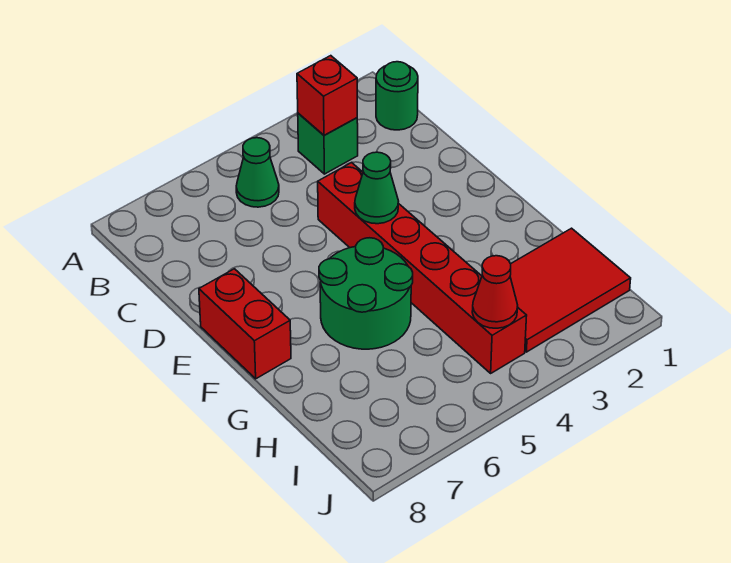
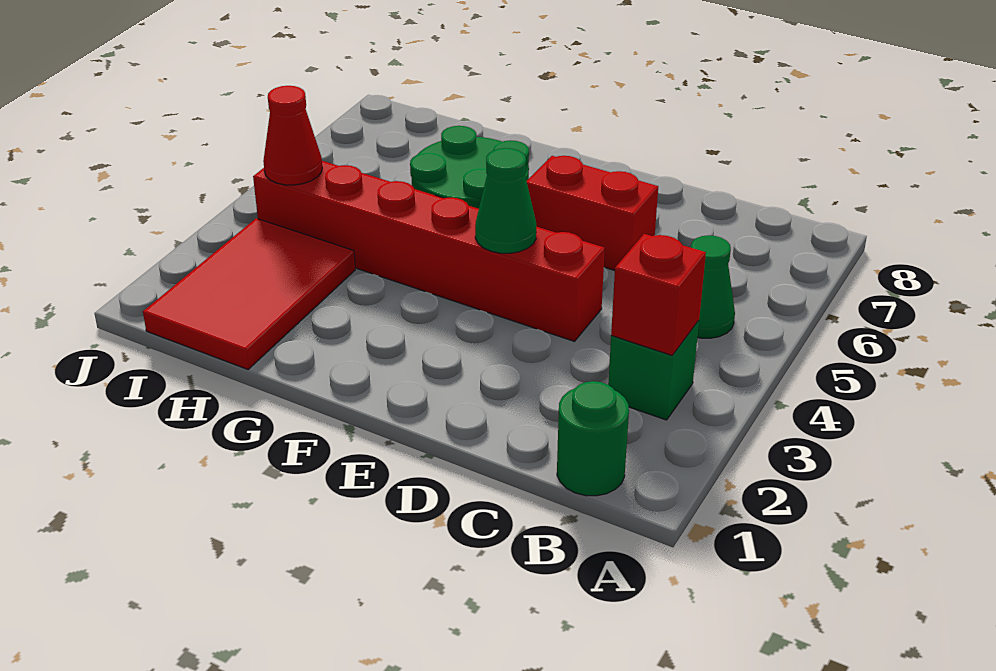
red 1x2 brick [199,269,291,379] -> red 1x2 brick moved to [527,156,658,271]

